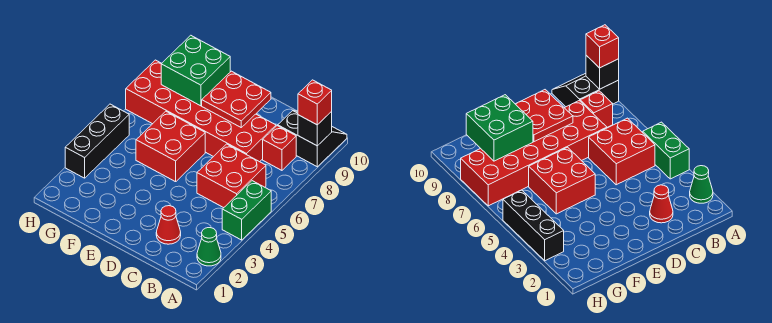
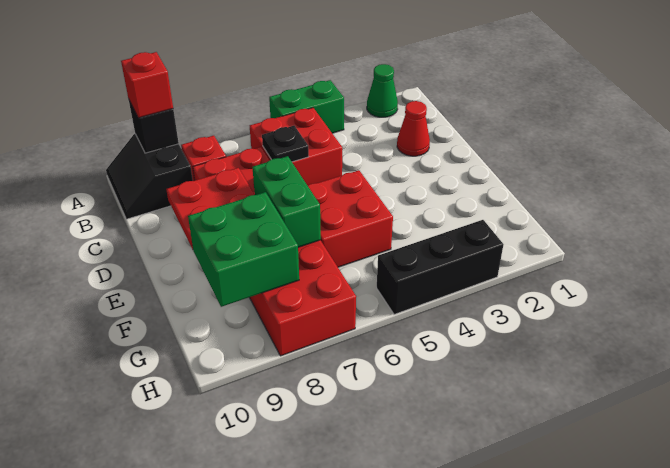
none -> black 1x1 plate [262,126,309,162]
none -> green 1x2 brick [252,156,321,247]

